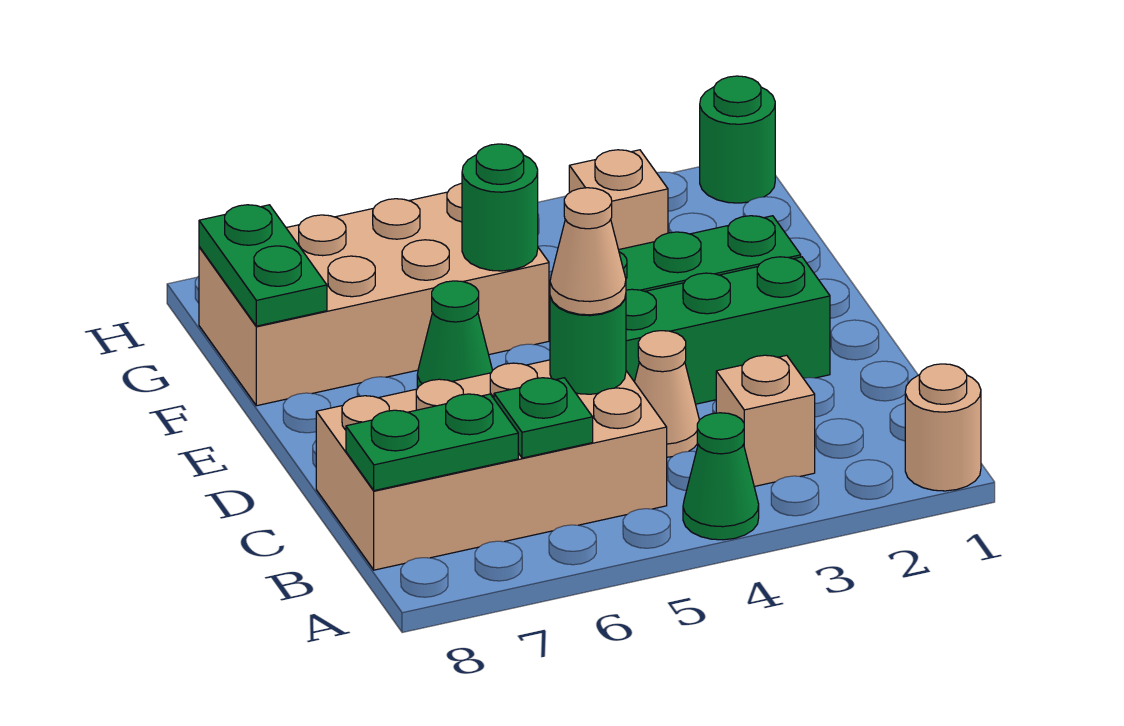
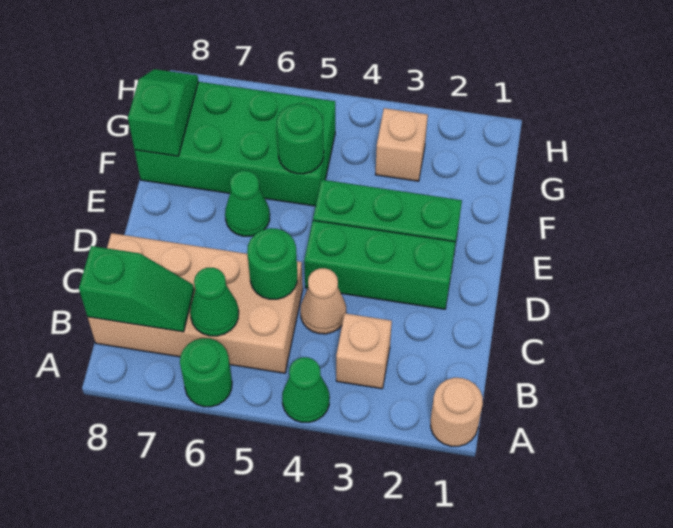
green 1x1 plate [494,378,593,458] -> green 1x1 cone [190,268,239,336]
green 1x2 plate [346,394,518,491] -> green 1x2 slope [79,246,194,332]
tan 1x1 cone [550,188,626,315] -> none
tan 2x4 brick [199,183,549,406] -> green 2x4 brick [135,82,335,206]
green 1x2 plate [199,205,327,326] -> green 1x2 slope [128,69,198,156]
green 1x1 round brick [700,76,775,203] -> green 1x1 round brick moved to [180,338,232,407]

